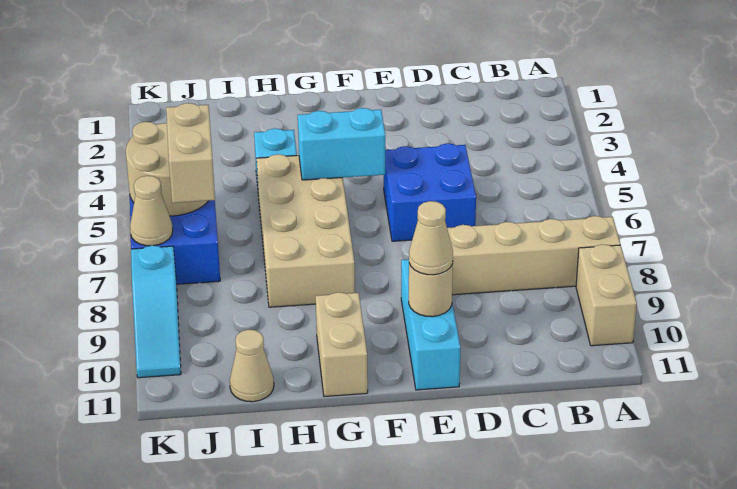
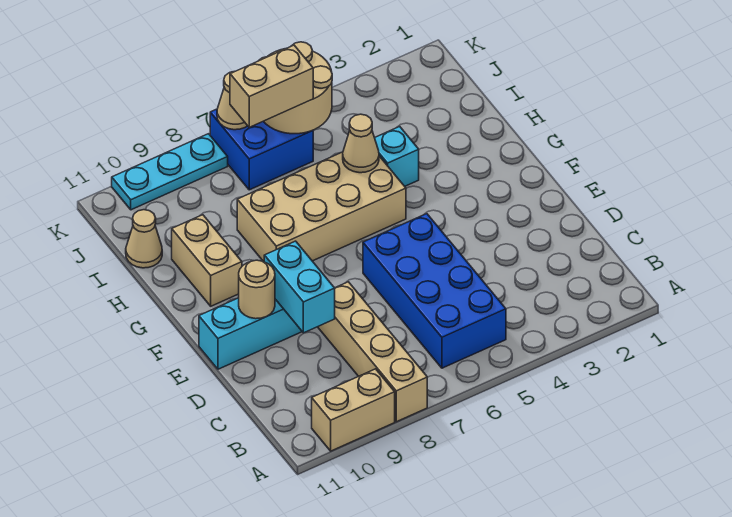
blue 2x2 brick [384,143,476,241] -> blue 2x4 brick [363,214,506,368]
tan 1x1 cone [409,201,453,275] -> tan 1x1 cone moved to [343,114,379,173]
cyan 1x2 brick [298,108,385,180] -> cyan 1x2 brick moved to [264,241,335,333]
tan 1x2 brick [316,292,368,397] -> tan 1x2 brick turned to [172,215,242,306]
cyan 1x3 slope [131,245,181,378] -> cyan 1x3 plate [112,134,228,210]

